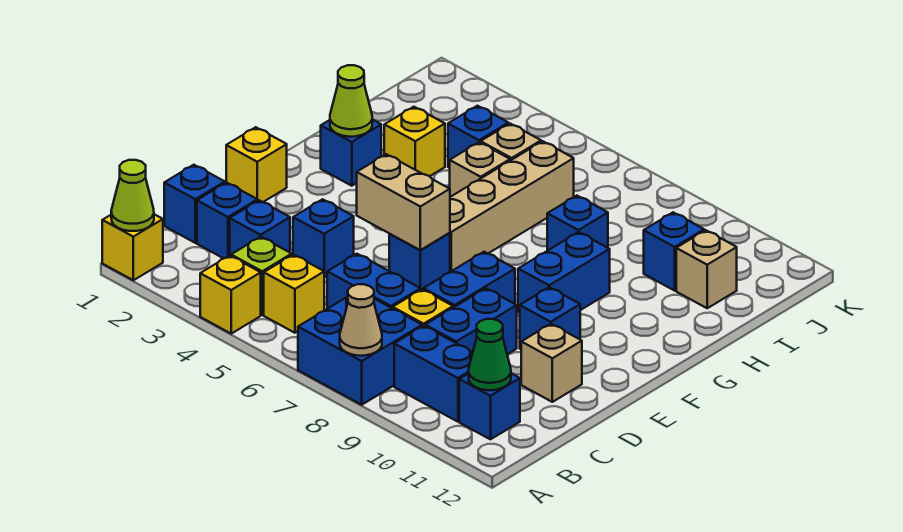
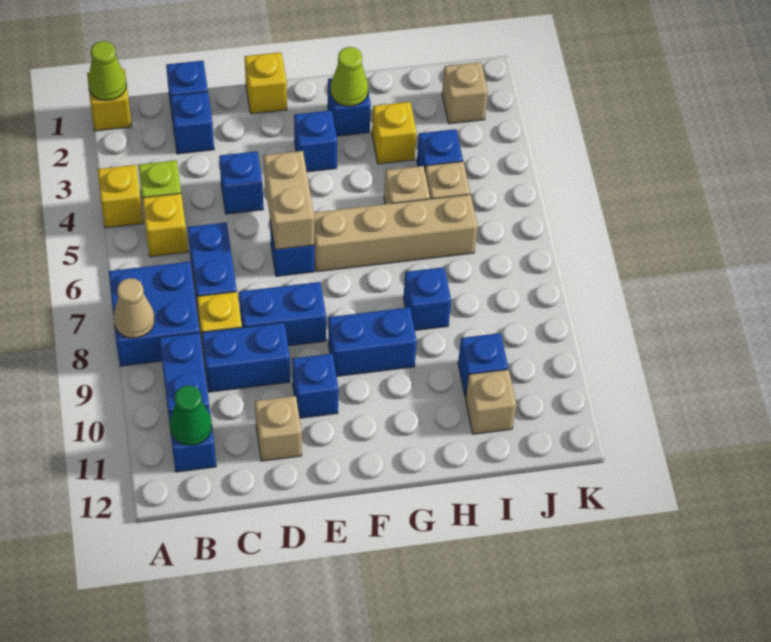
blue 1x1 brick [230,200,290,256] -> blue 1x1 brick moved to [294,110,337,172]
none -> tan 1x1 brick [442,62,488,124]

